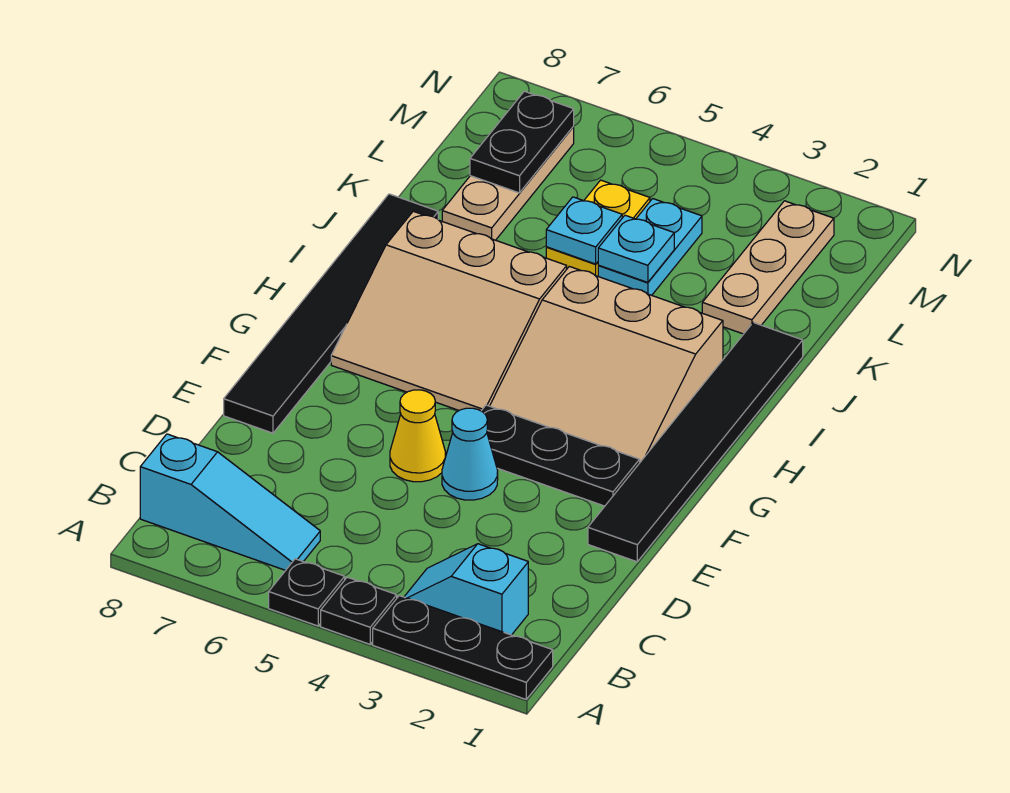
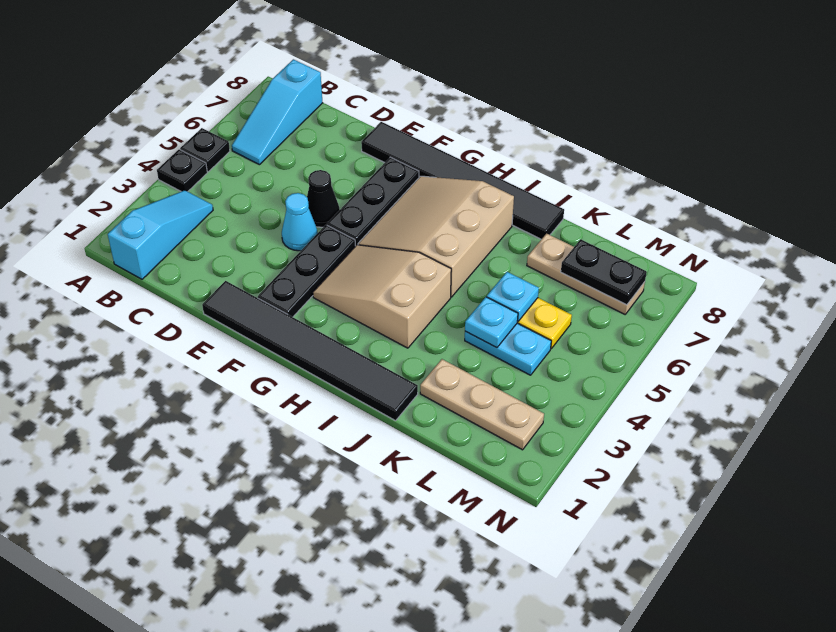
black 1x3 plate [373,596,553,699] -> black 1x3 plate moved to [327,157,419,246]
cyan 1x2 slope [404,544,528,635] -> cyan 1x3 slope [108,190,213,279]
yellow 1x1 cone [390,390,446,482] -> black 1x1 cone [307,170,340,227]
tan 3x3 slope [490,266,723,462] -> tan 2x3 slope [313,245,451,348]

